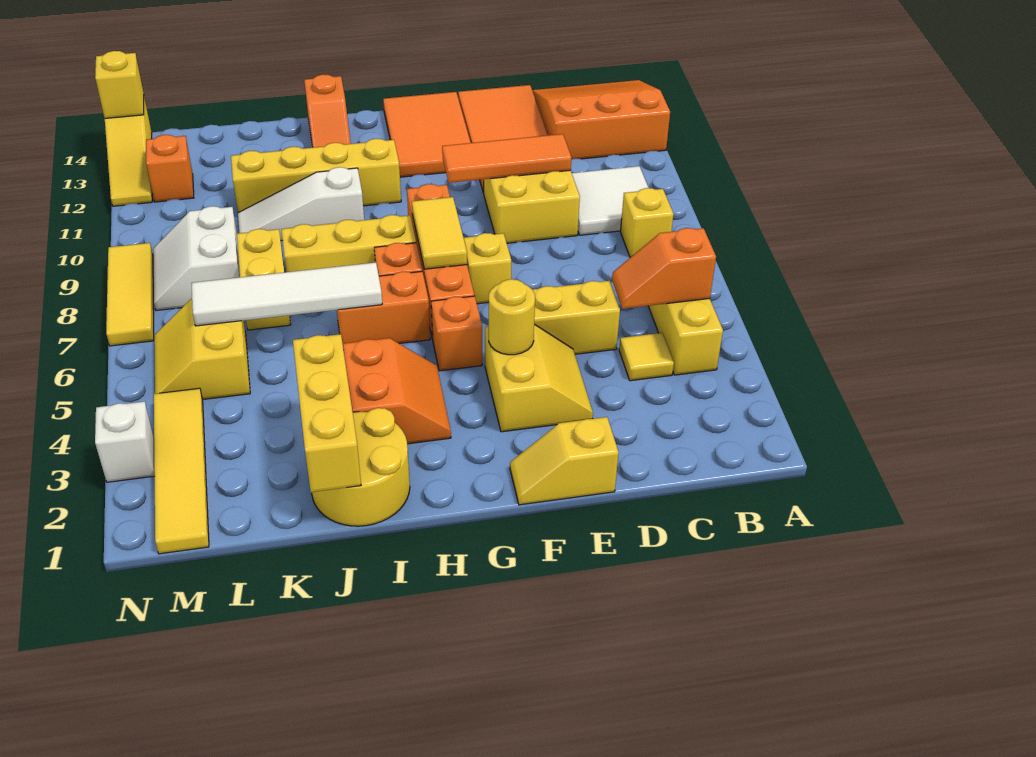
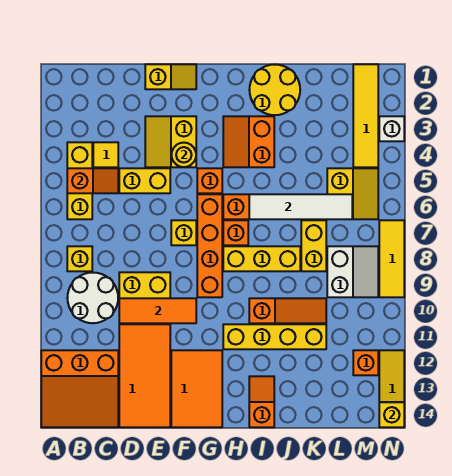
white 2x2 tile [572,166,649,235] -> white 2x2 round brick [67,273,118,323]
yellow 1x2 tile [412,197,467,269] -> none
white 1x3 slope [238,167,364,241] -> orange 1x3 slope [249,298,326,323]
yellow 1x3 brick [293,334,361,492] -> none

